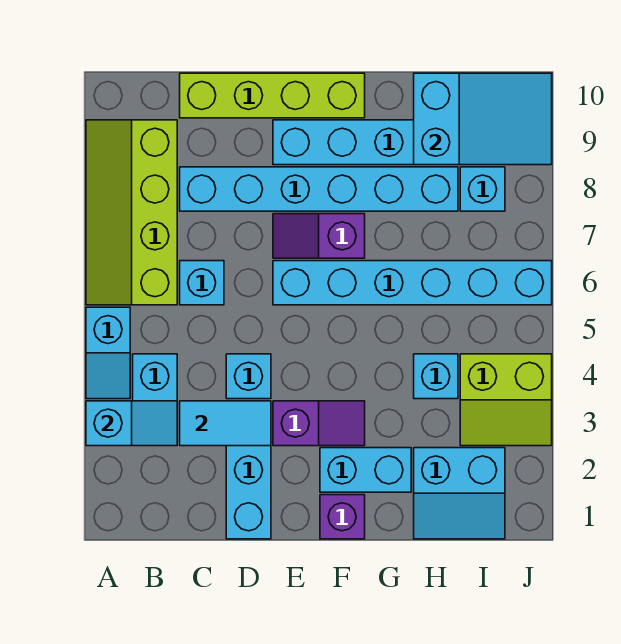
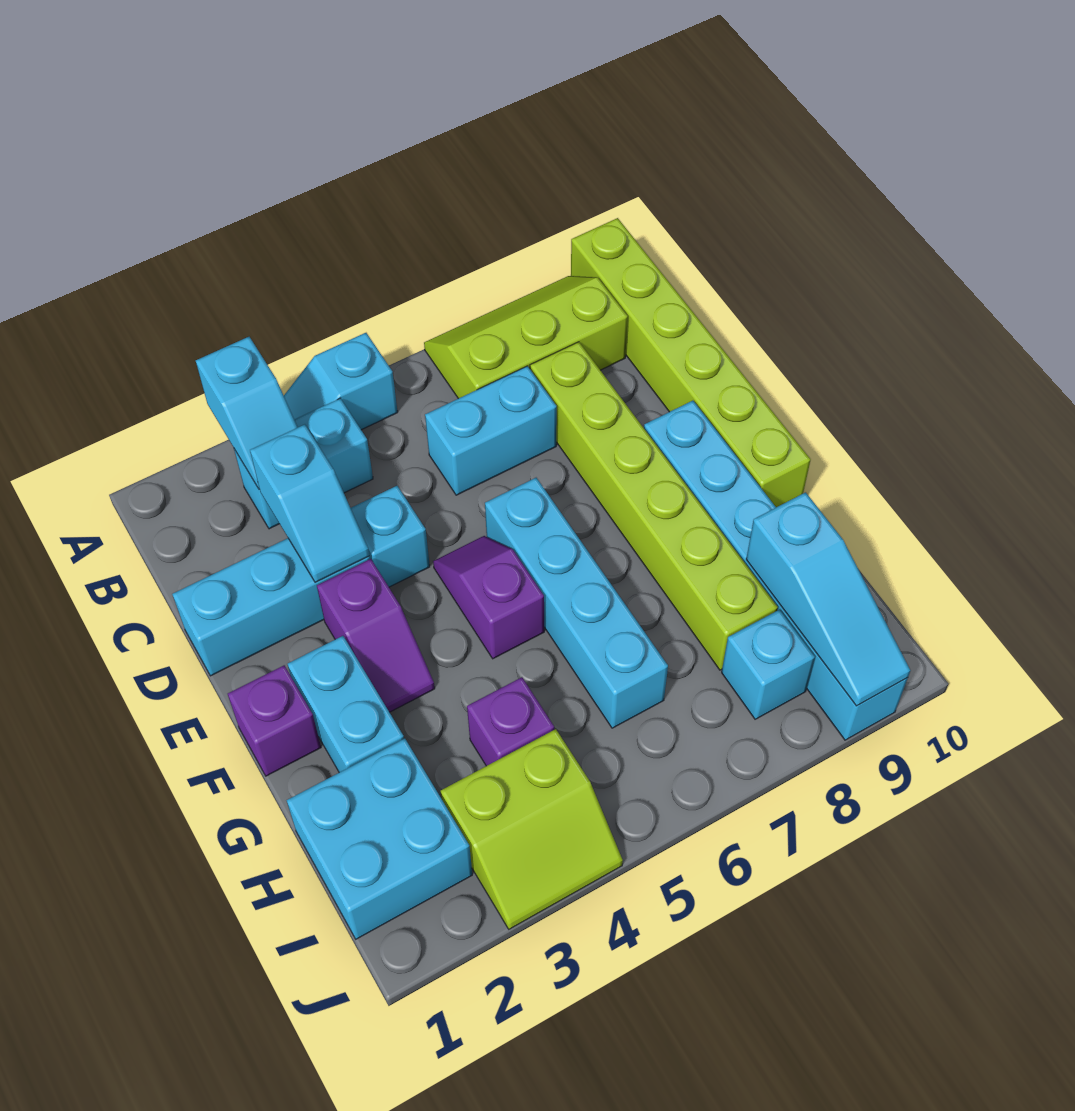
lime 2x4 slope [86,120,177,305] -> lime 2x3 slope [424,276,628,399]
cyan 1x2 tile [180,401,271,446] -> cyan 1x2 slope [250,424,369,582]
cyan 1x1 brick [180,261,224,305] -> cyan 1x2 brick [425,366,557,495]
cyan 1x6 brick [180,167,458,211] -> lime 1x6 brick [530,342,778,670]
lime 1x4 brick [180,73,365,118] -> lime 1x6 brick [571,218,811,507]
cyan 1x6 brick [273,261,552,305] -> cyan 1x4 brick [485,478,668,728]
purple 1x2 slope [273,214,365,258] -> purple 1x2 slope moved to [433,536,544,659]
cyan 2x2 slope [414,448,505,539] -> cyan 2x2 brick [287,739,472,939]
cyan 1x1 brick [414,354,458,399] -> purple 1x1 brick [467,677,554,766]
cyan 2x3 slope [414,73,552,165] -> cyan 1x3 slope [746,492,910,706]
lime 2x2 slope [460,354,552,446] -> lime 2x2 slope turned to [441,729,623,929]

